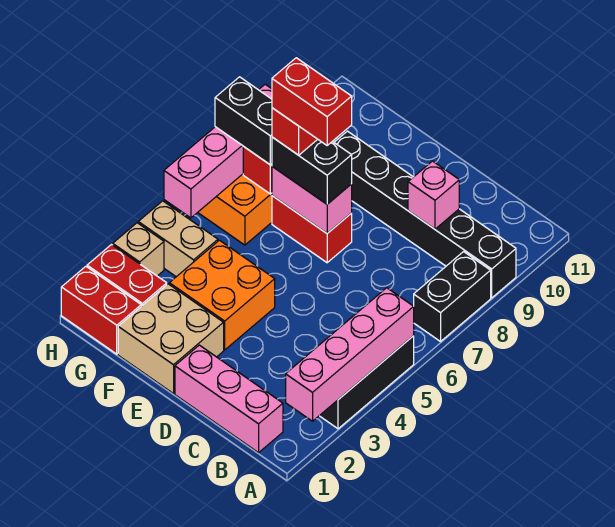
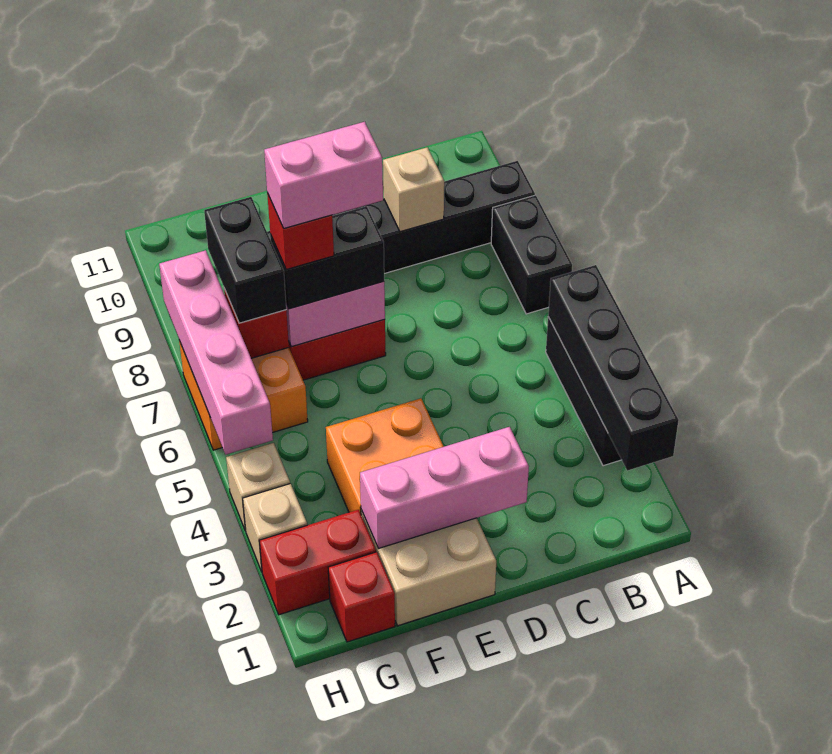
pink 1x4 brick [286,288,414,421] -> black 1x4 brick [548,265,679,471]
pink 1x3 brick [175,345,283,453] -> pink 1x3 brick moved to [360,427,529,549]
pink 1x1 brick [408,161,459,229] -> tan 1x1 brick [383,148,444,232]
red 1x2 brick [272,58,352,145] -> pink 1x2 brick [264,122,383,228]
red 1x2 brick [61,267,141,354] -> red 1x1 brick [328,552,395,642]
tan 1x2 brick [138,201,218,277] -> tan 1x1 brick [226,443,290,531]
black 1x2 brick [215,77,272,165] -> black 1x2 brick turned to [204,197,286,323]

